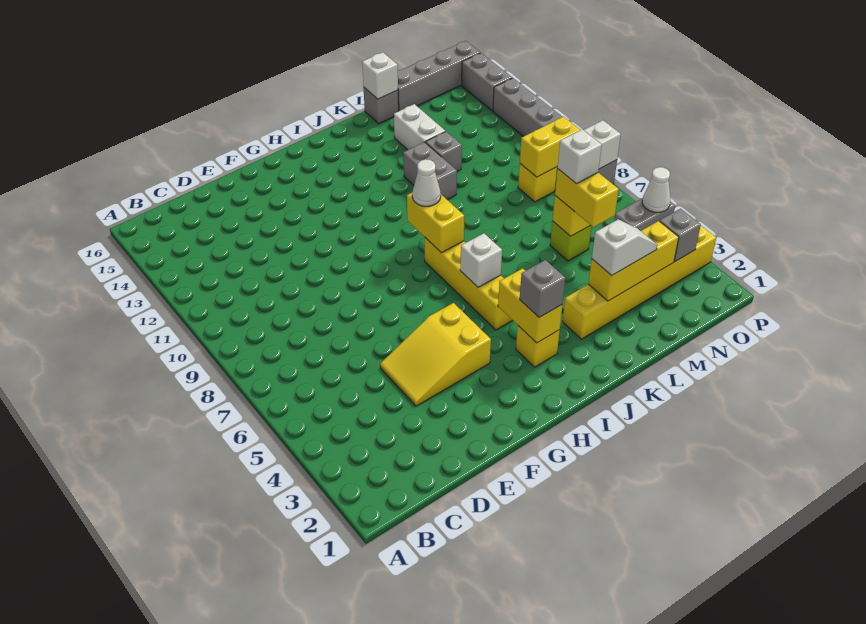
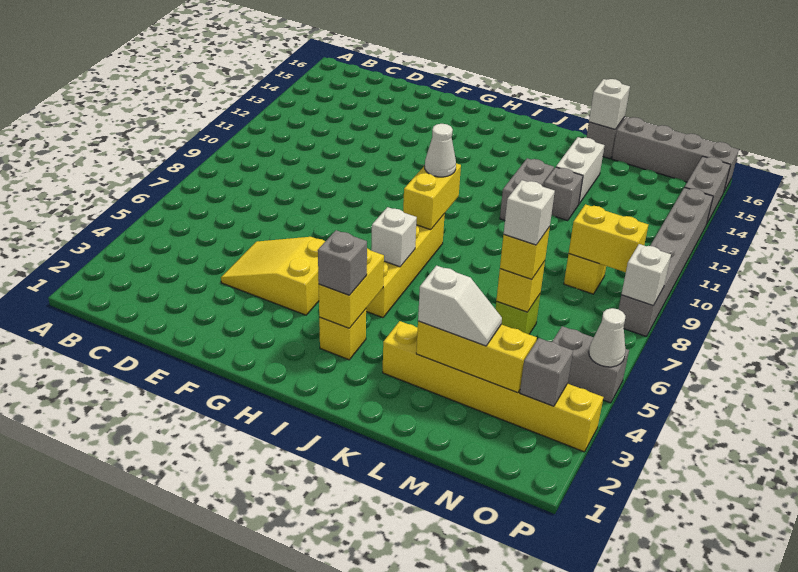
yellow 1x2 brick [555,169,619,227] -> yellow 1x1 brick [500,227,550,280]

